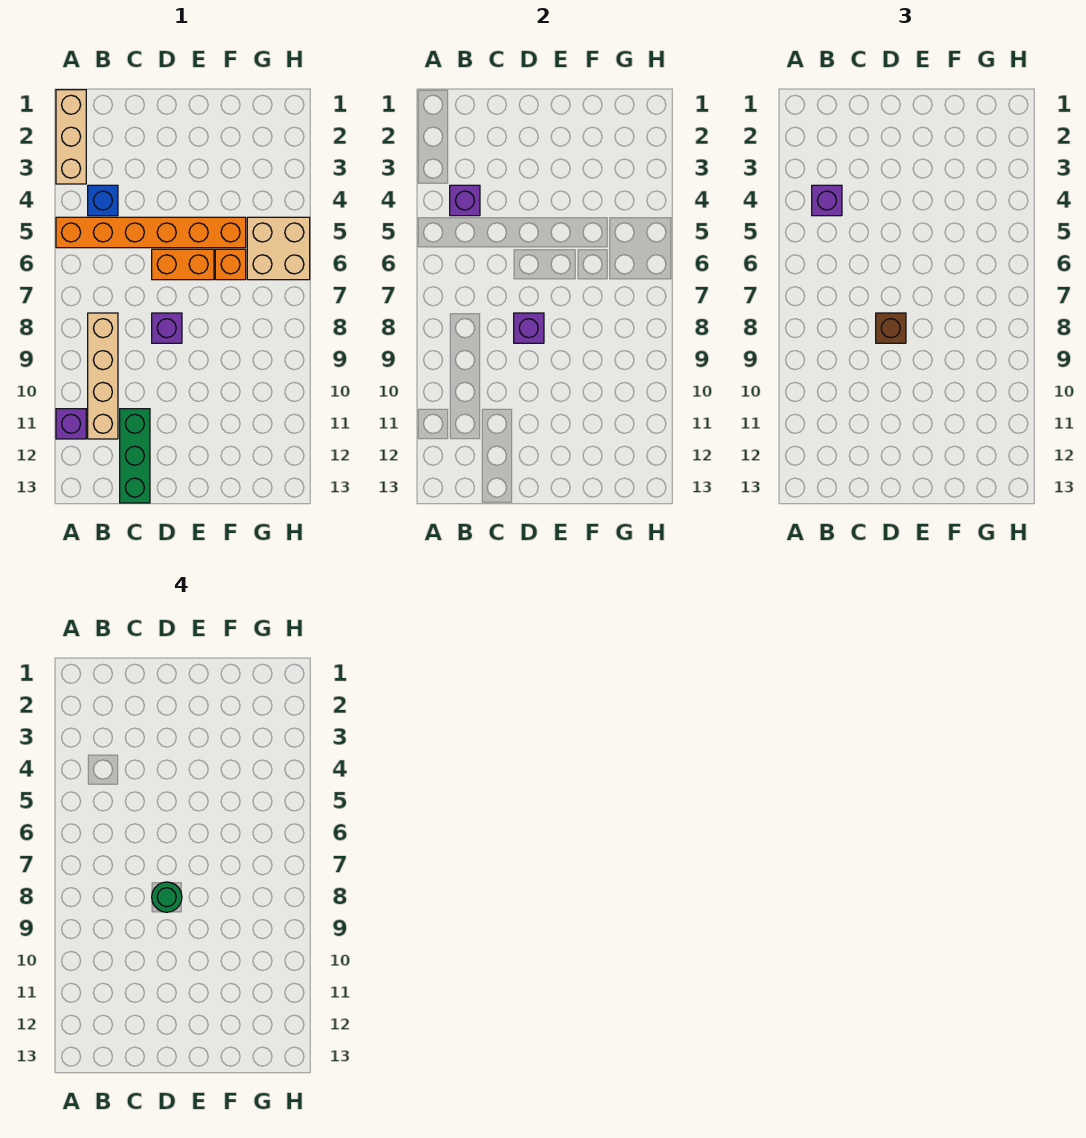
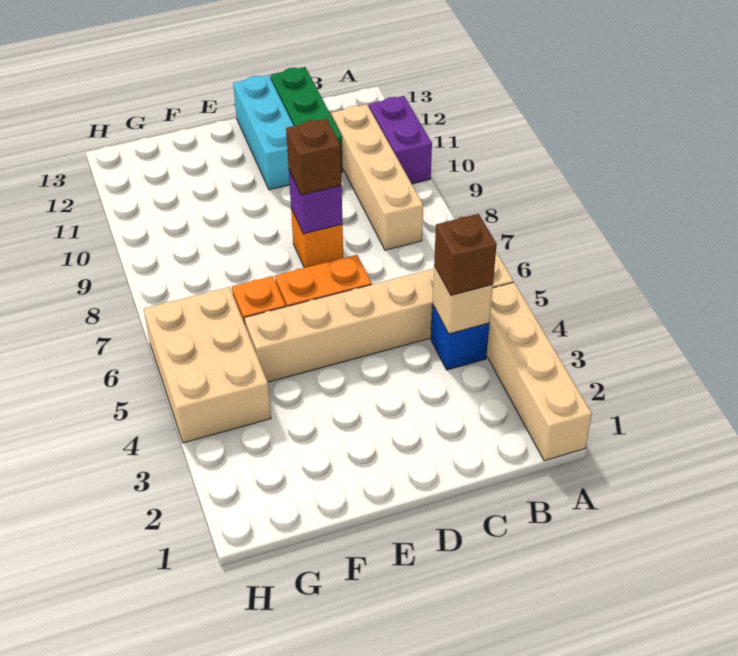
tan 1x3 brick [56,90,86,184] -> tan 1x4 brick [487,282,592,461]
orange 1x6 brick [56,217,246,248] -> tan 1x6 brick [244,253,513,382]
purple 1x1 brick [56,409,86,439] -> purple 1x2 brick [369,96,432,184]
purple 1x1 brick [450,185,480,216] -> tan 1x1 brick [433,266,493,334]
purple 1x1 brick [812,185,842,216] -> brown 1x1 brick [434,214,497,295]
purple 1x1 brick [152,313,182,343] -> orange 1x1 brick [291,209,343,268]
green 1x1 round brick [152,882,182,912] -> none
none -> cyan 1x3 brick [233,75,294,190]
tan 2x2 brick [247,217,310,280] -> tan 2x3 brick [144,287,271,443]

